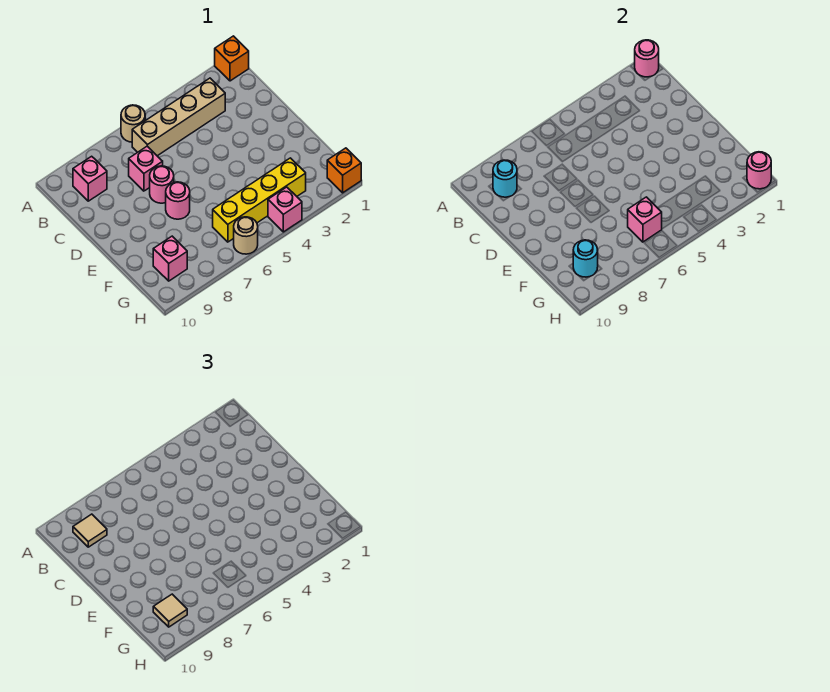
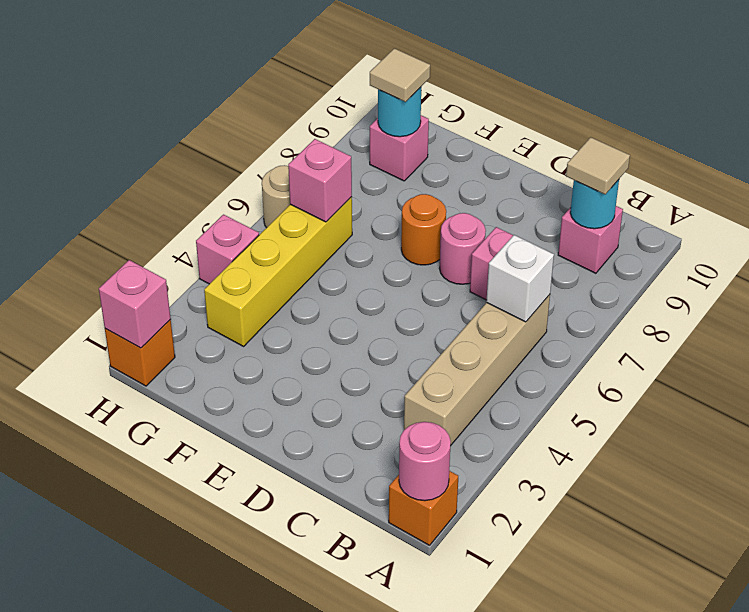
tan 1x1 round brick [121,105,145,142] -> none
none -> white 1x1 brick [486,235,554,322]
pink 1x1 round brick [166,182,190,219] -> orange 1x1 round brick [401,194,446,265]
pink 1x1 round brick [747,152,771,189] -> pink 1x1 brick [99,260,171,348]

